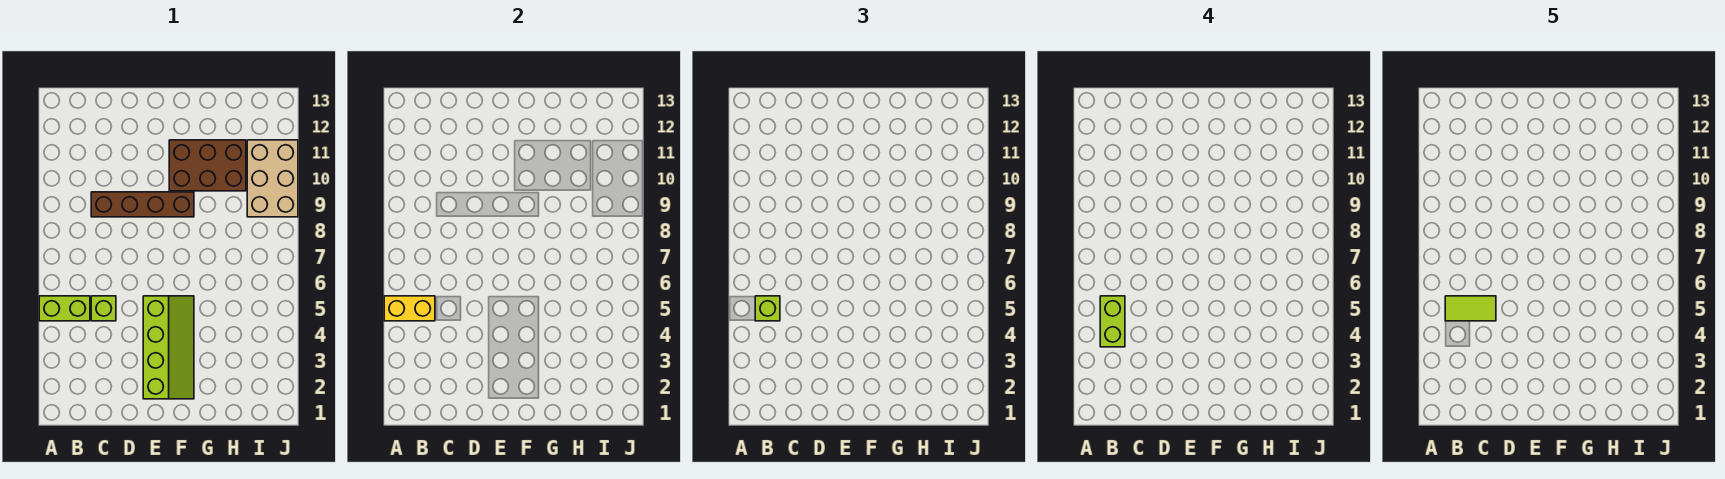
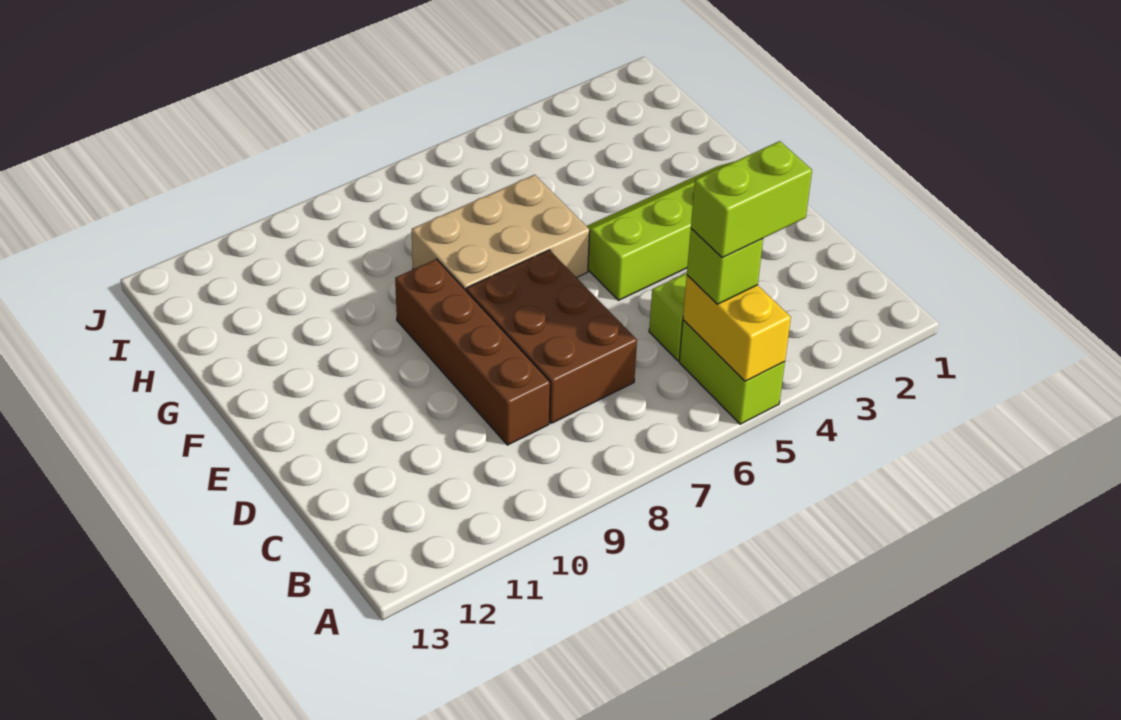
lime 1x2 tile [1445,296,1496,321] -> none
brown 2x3 brick [169,140,246,191] -> brown 2x3 brick moved to [466,250,637,423]
tan 2x3 brick [247,140,298,217] -> tan 2x3 brick moved to [412,175,590,290]

